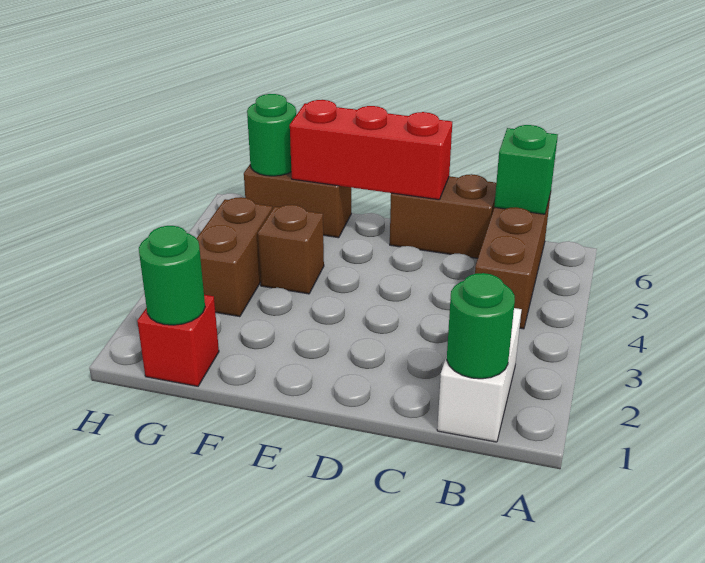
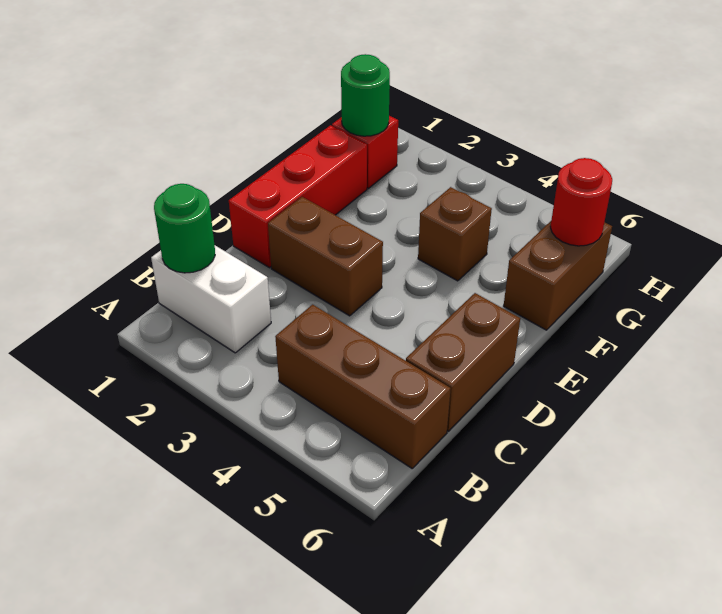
green 1x1 brick [494,125,558,214] -> none
red 1x3 brick [290,100,452,200] -> red 1x3 brick moved to [229,125,367,268]
brown 1x2 brick [196,197,272,317] -> brown 1x2 brick moved to [268,197,383,316]
green 1x1 round brick [247,94,296,176] -> red 1x1 round brick [550,158,612,246]

